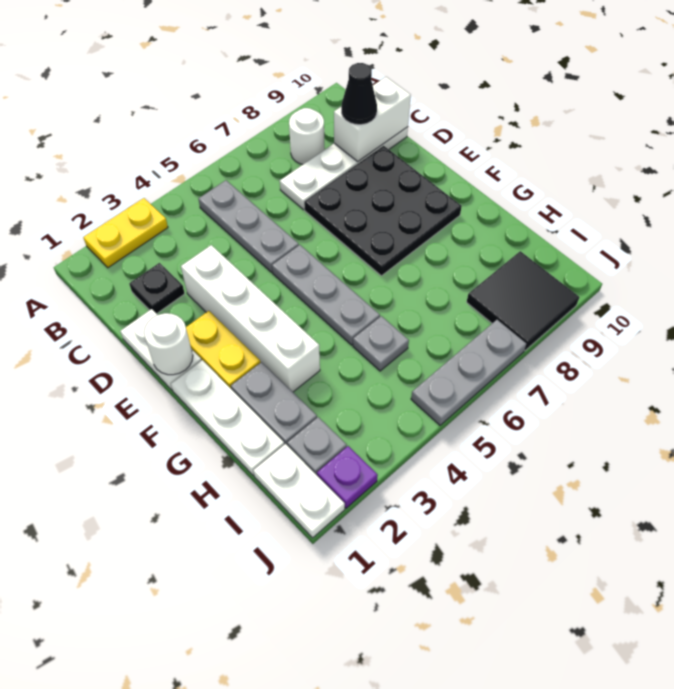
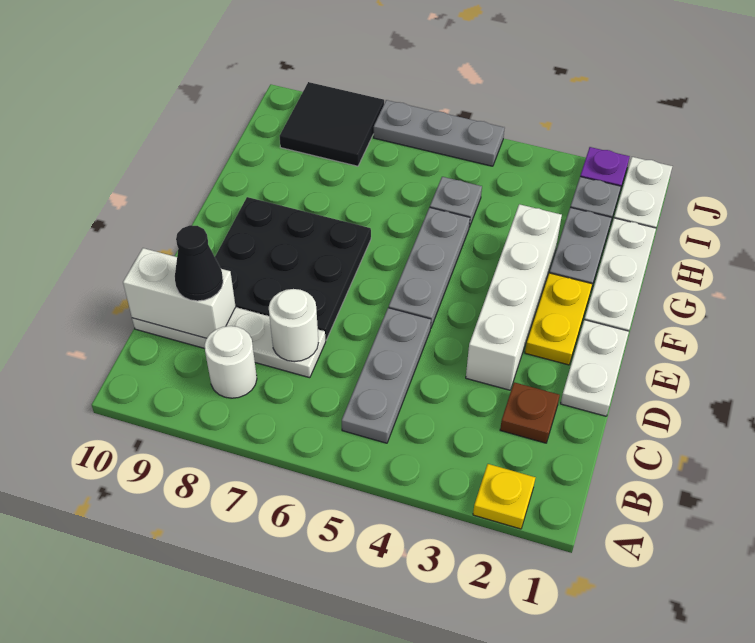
yellow 1x2 plate [83,198,168,268] -> yellow 1x1 plate [473,464,536,529]
black 1x1 plate [129,263,185,314] -> brown 1x1 plate [500,382,560,443]
white 1x1 round brick [144,313,193,375] -> white 1x1 round brick moved to [269,289,318,362]

